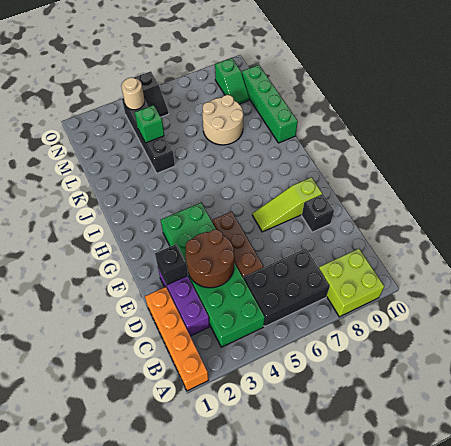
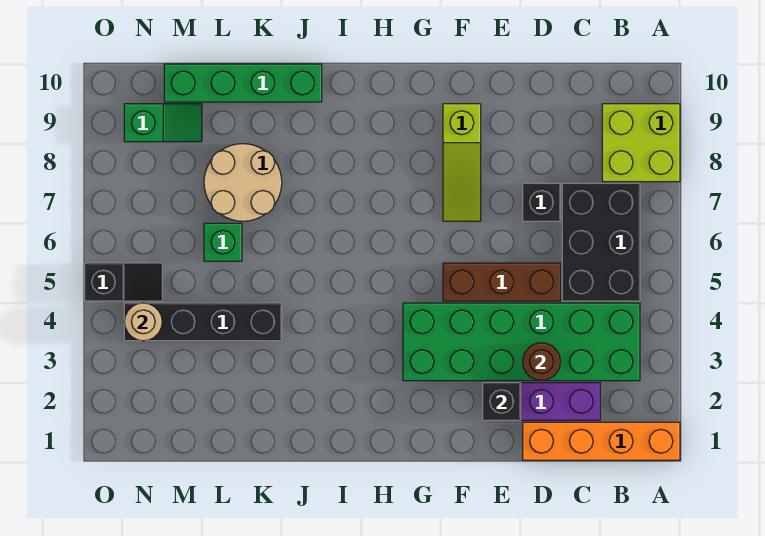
brown 2x2 round brick [186,230,234,288] -> brown 1x1 round brick [523,343,560,381]
black 1x1 brick [302,194,334,232] -> black 1x1 brick moved to [523,183,560,221]
green 1x1 brick [135,105,164,143] -> green 1x1 brick moved to [204,223,242,261]

